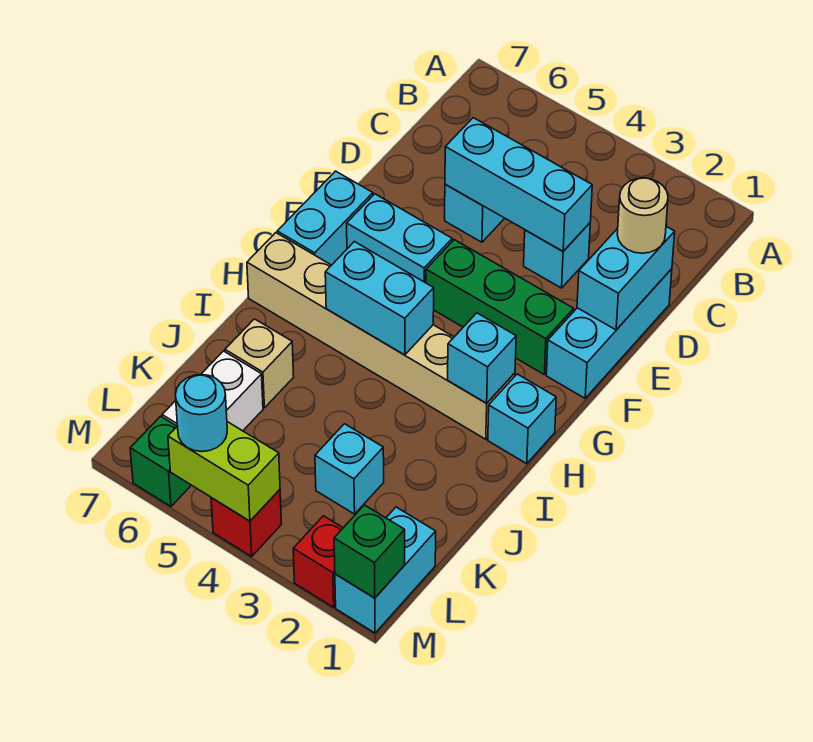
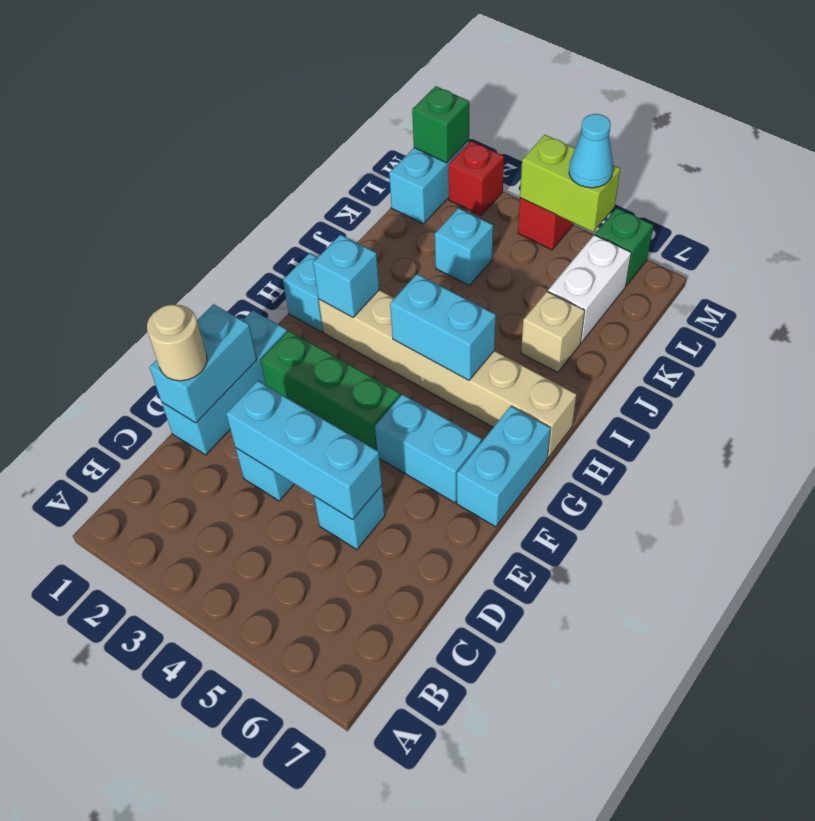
cyan 1x1 round brick [175,375,227,452] -> cyan 1x1 cone [569,114,613,188]

